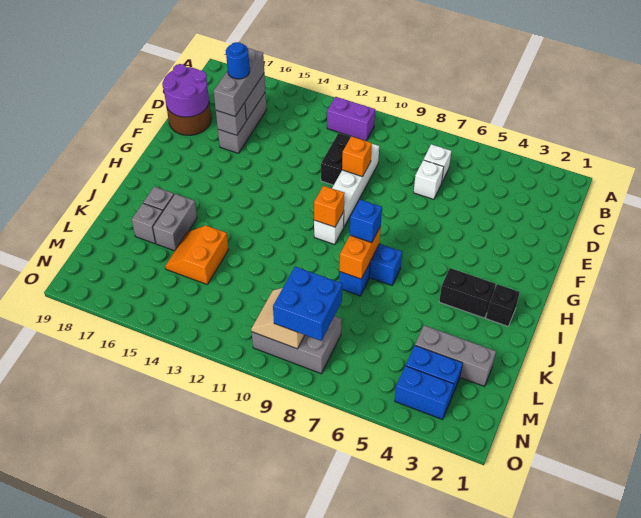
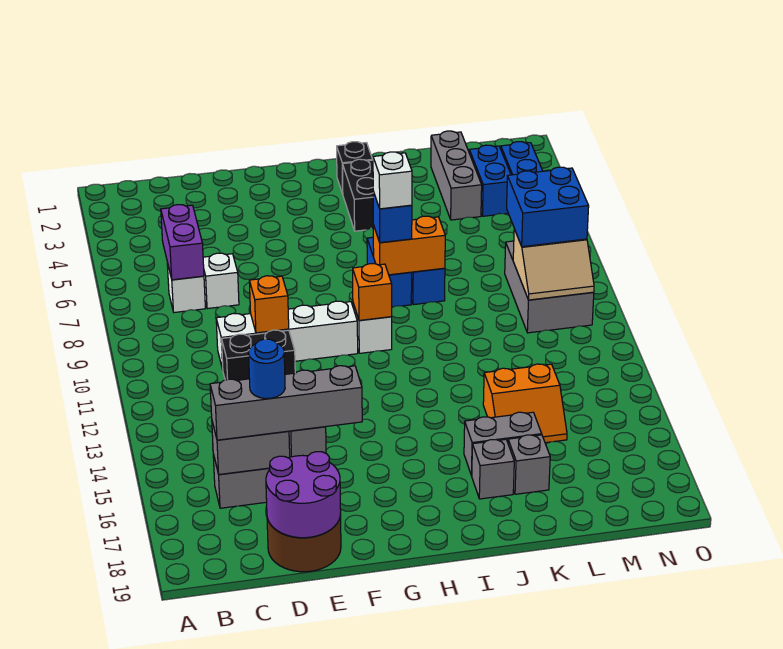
purple 1x2 brick [327,97,375,141] -> purple 1x2 brick moved to [161,205,204,280]
grey 1x3 brick [214,48,264,116] -> grey 1x4 brick [210,366,362,440]
none -> white 1x1 brick [373,152,412,209]

